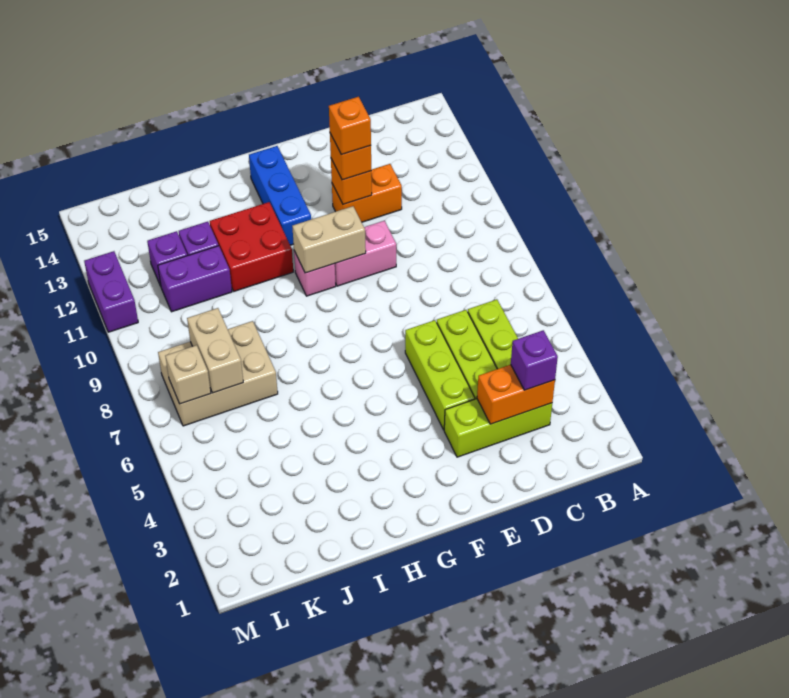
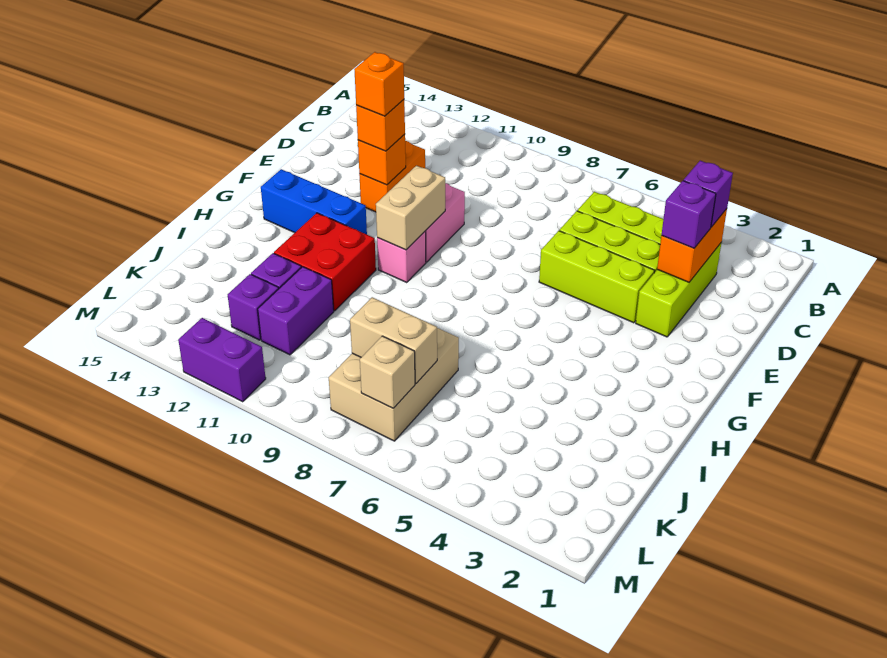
none -> purple 1x1 brick [662,181,716,248]

